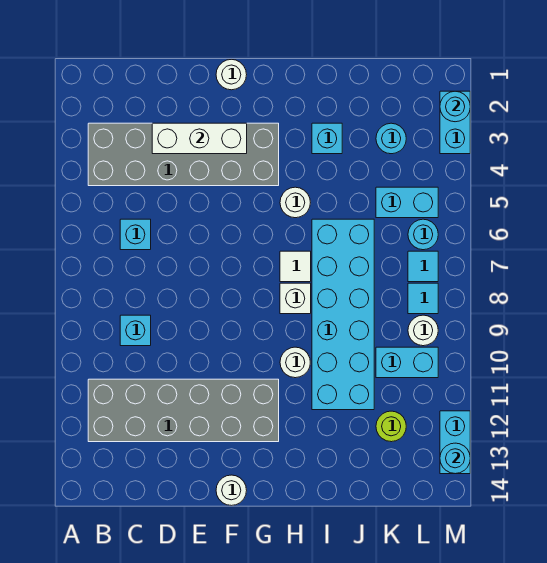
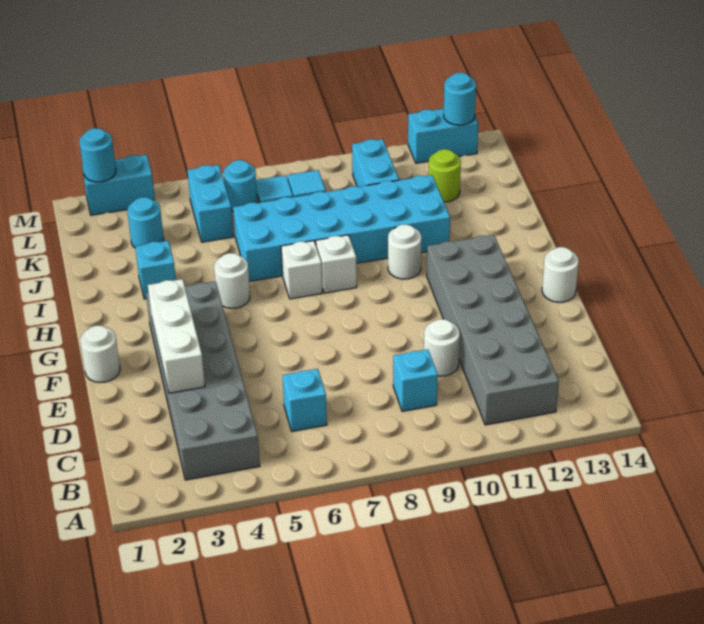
white 1x1 tile [280,251,311,282] -> white 1x1 brick [281,241,322,299]
white 1x1 round brick [408,315,438,346] -> white 1x1 round brick moved to [424,319,460,376]

